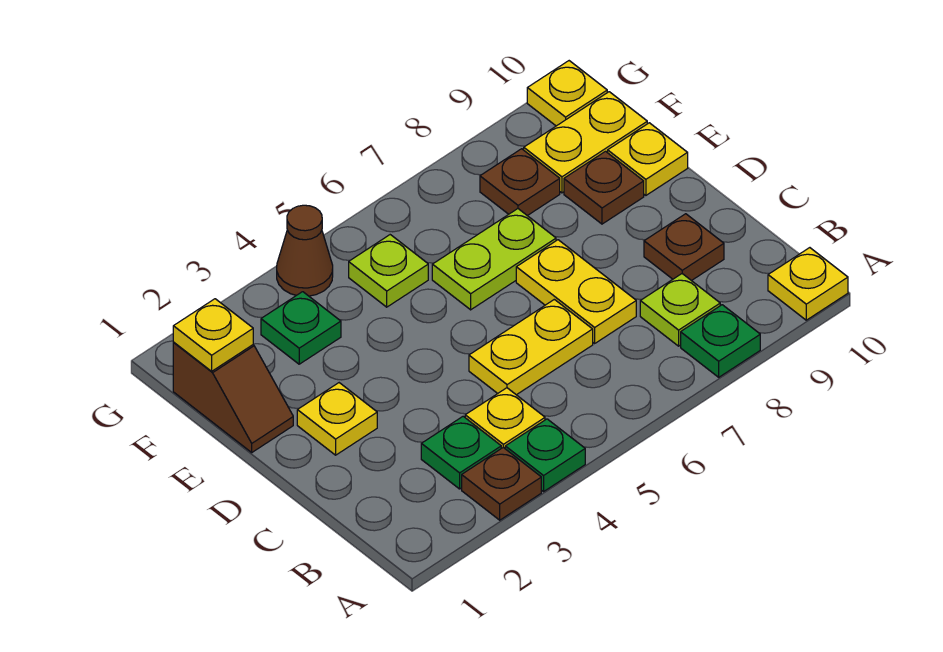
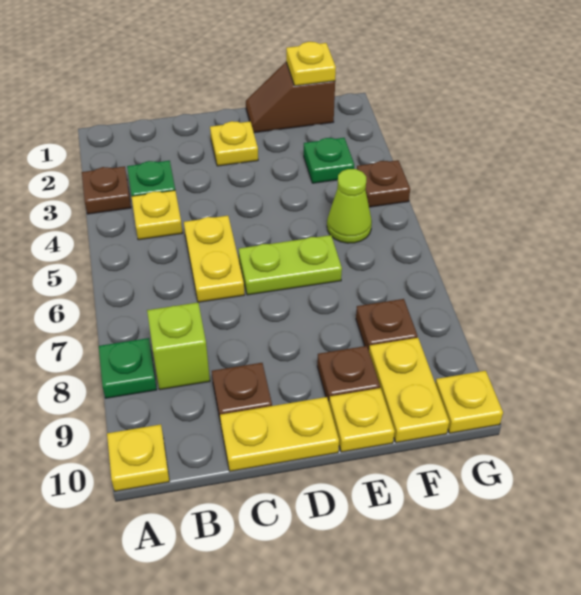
green 1x1 plate [505,419,585,492] -> none
lime 1x1 plate [640,274,720,346] -> lime 1x1 brick [147,302,210,390]
yellow 1x2 plate [516,240,636,343] -> yellow 1x2 plate moved to [220,397,339,471]
lime 1x2 plate [432,209,556,310] -> lime 1x2 plate turned to [239,235,342,295]
lime 1x1 plate [349,235,428,307] -> lime 1x1 cone [327,169,372,243]
brown 1x1 cone [277,205,333,296] -> brown 1x1 plate [357,160,410,207]

